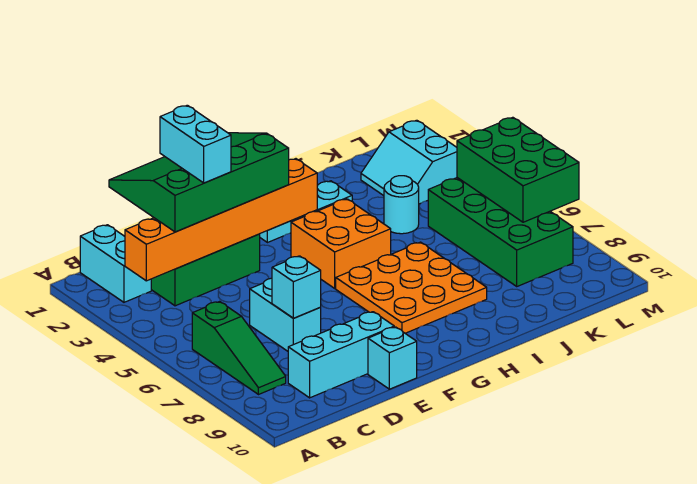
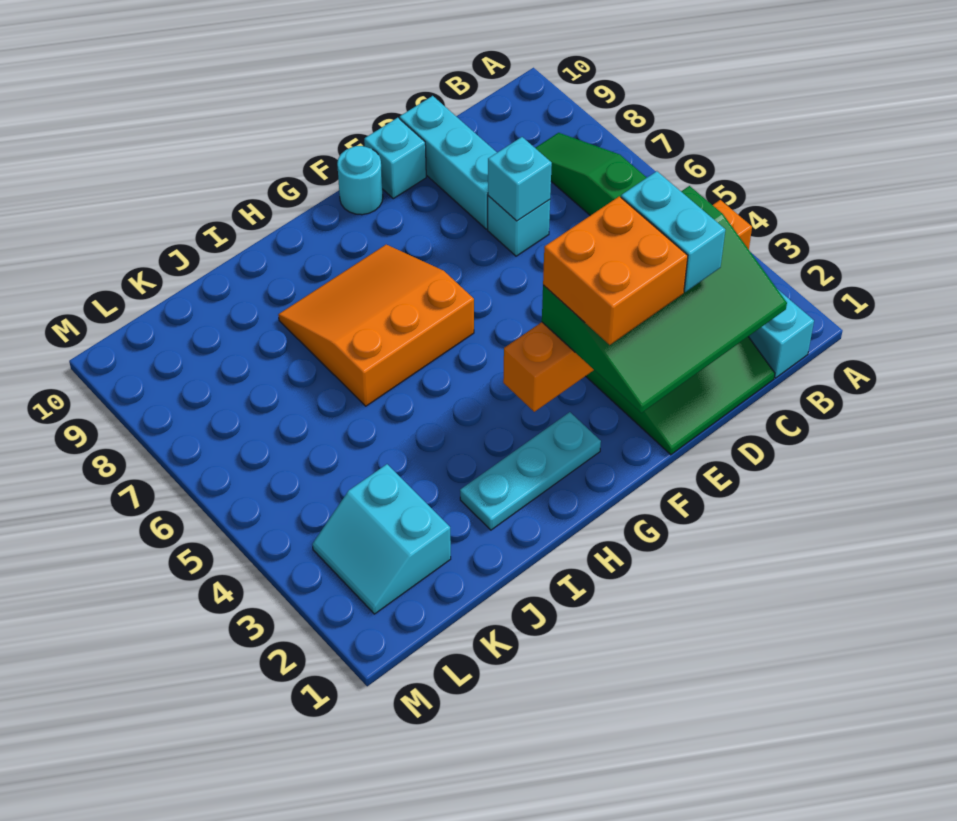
cyan 1x3 brick [288,312,394,398] -> cyan 1x3 brick turned to [400,96,497,229]
cyan 1x2 brick [250,278,321,351] -> cyan 1x1 brick [488,196,550,256]
orange 2x2 brick [291,199,391,288] -> orange 2x2 brick moved to [543,196,688,345]
orange 3x3 plate [336,242,487,333] -> orange 3x3 slope [278,245,474,406]
cyan 1x1 round brick [384,176,419,234] -> cyan 1x1 round brick moved to [337,146,383,215]
cyan 2x2 slope [361,120,457,204] -> cyan 2x2 slope turned to [312,464,451,614]
green 2x4 brick [428,178,573,286] -> none
green 2x3 brick [457,117,579,222] -> none

